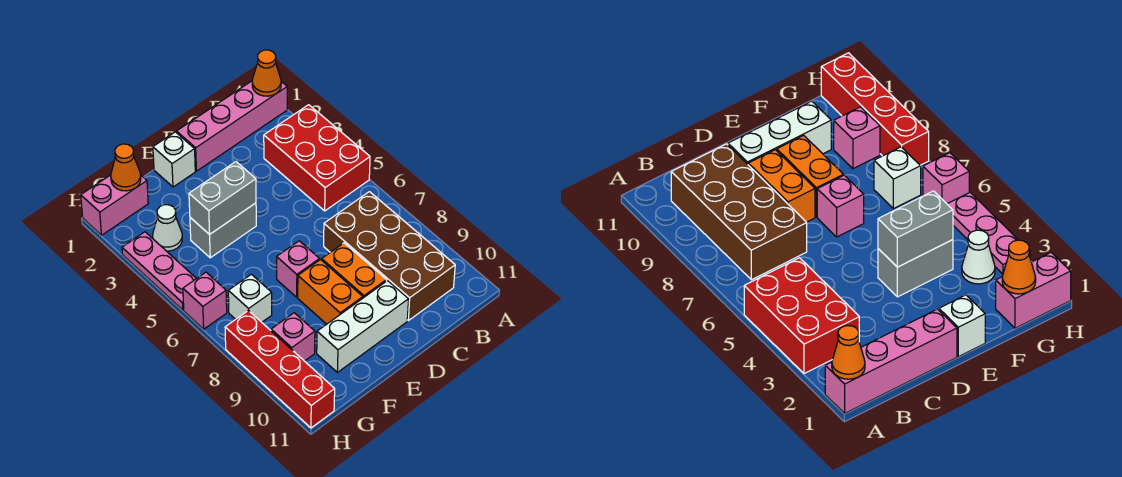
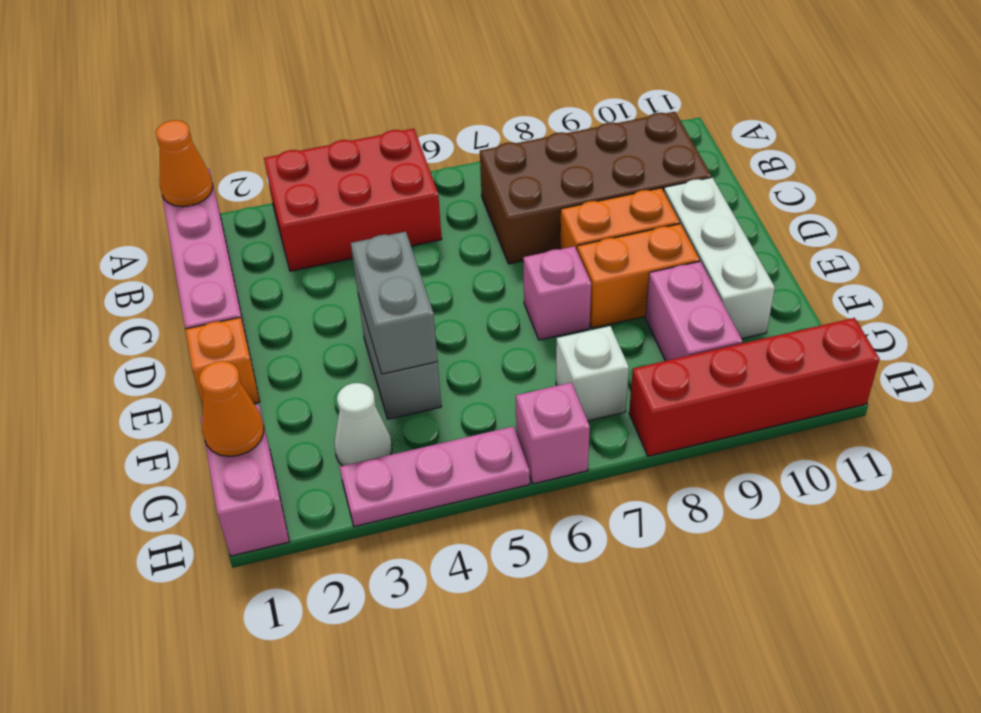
white 1x1 brick [153,132,195,187] -> orange 1x1 brick [185,317,260,405]
pink 1x1 brick [271,313,315,361] -> pink 1x2 brick [645,262,743,361]

